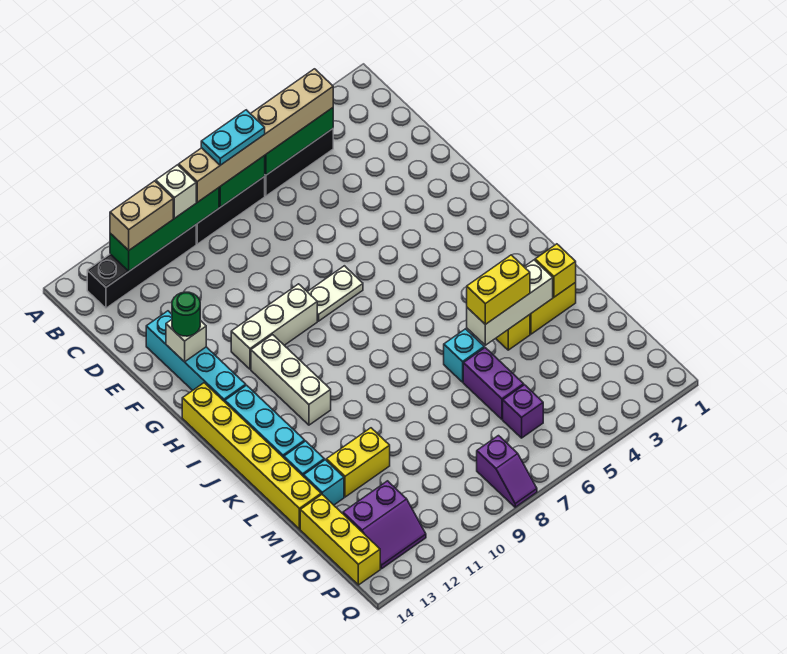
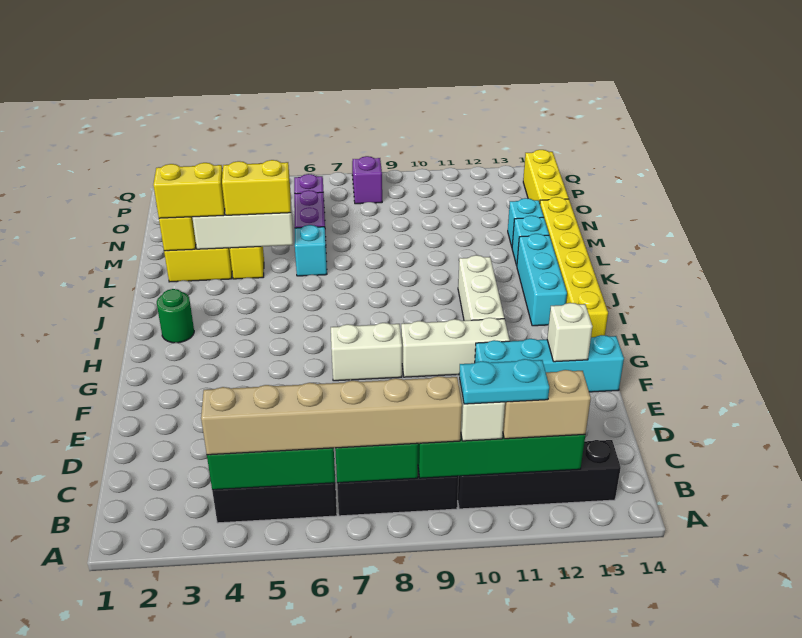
cyan 1x2 plate [201,110,265,165] -> cyan 1x2 plate moved to [459,359,549,404]
cyan 1x4 brick [146,311,246,402] -> cyan 1x4 brick turned to [475,335,624,392]
green 1x1 round brick [172,292,200,336] -> green 1x1 round brick moved to [157,289,194,343]
white 1x2 plate [308,266,363,321] -> white 1x2 brick [331,323,402,381]
yellow 1x2 brick [326,428,390,497] -> yellow 1x2 brick moved to [153,163,225,218]
purple 2x2 slope [343,481,426,569] -> none

